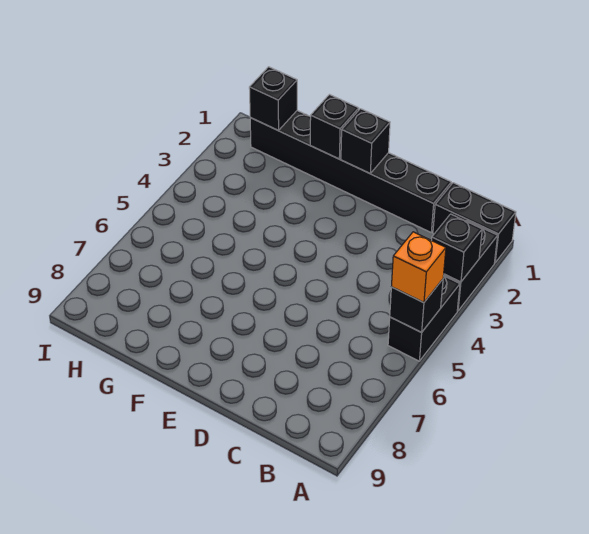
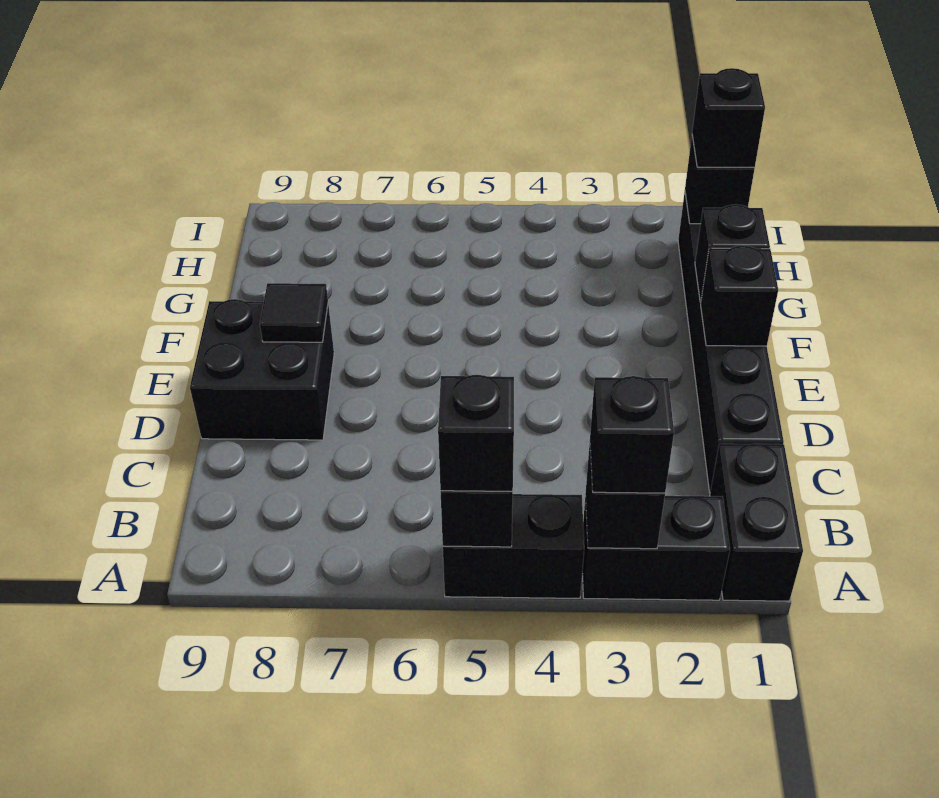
none -> black 1x1 brick [590,376,674,493]
orange 1x1 brick [392,232,446,303] -> black 1x1 brick [438,375,514,491]
none -> black 2x2 brick [190,299,334,440]
none -> black 1x1 tile [260,283,328,342]
none -> black 1x1 brick [692,68,765,167]

